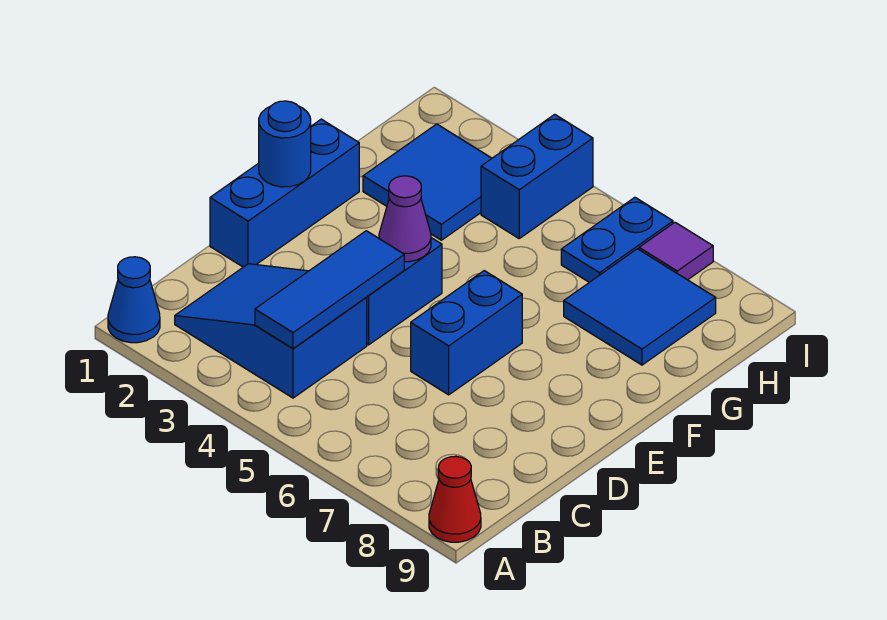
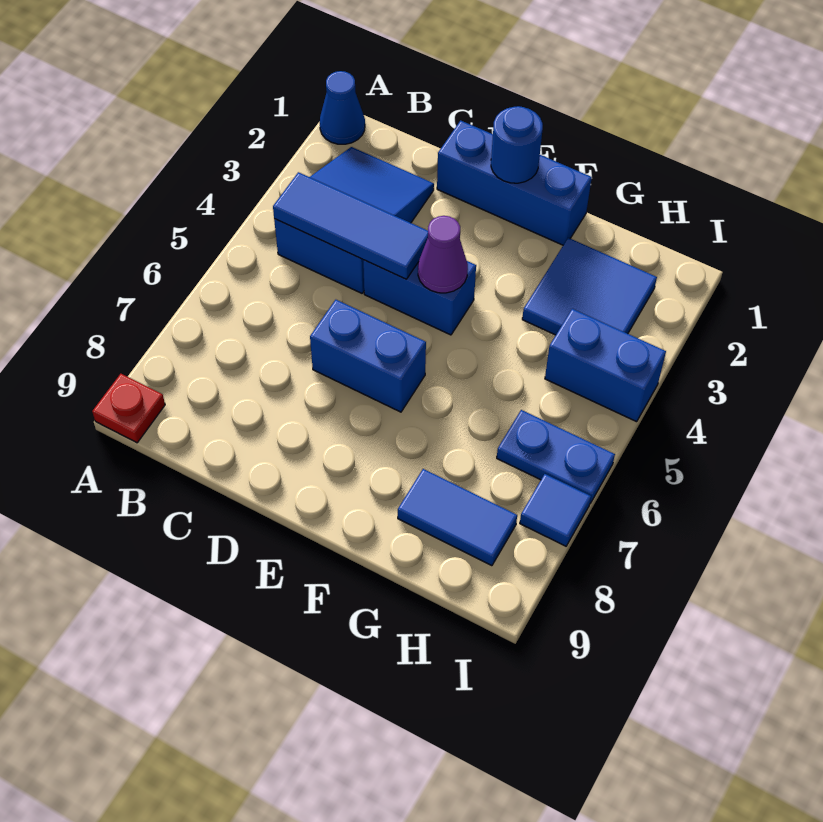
red 1x1 cone [429,456,481,542] -> red 1x1 plate [92,374,165,443]
blue 2x2 tile [564,249,716,365] -> blue 1x2 tile [398,469,517,566]
purple 1x1 tile [639,222,713,280] -> blue 1x1 tile [520,474,591,546]

